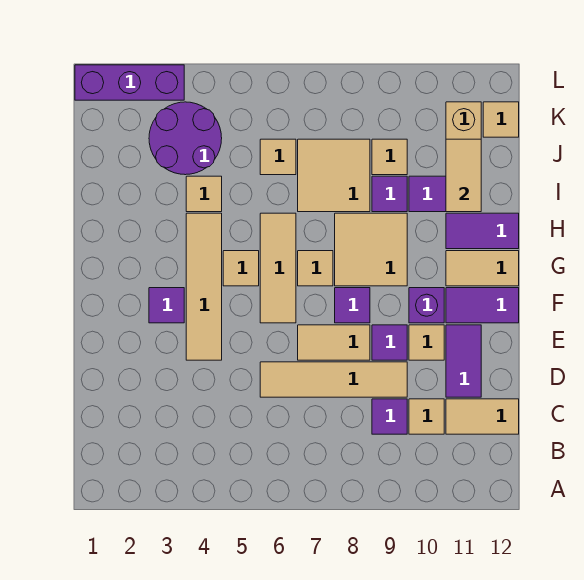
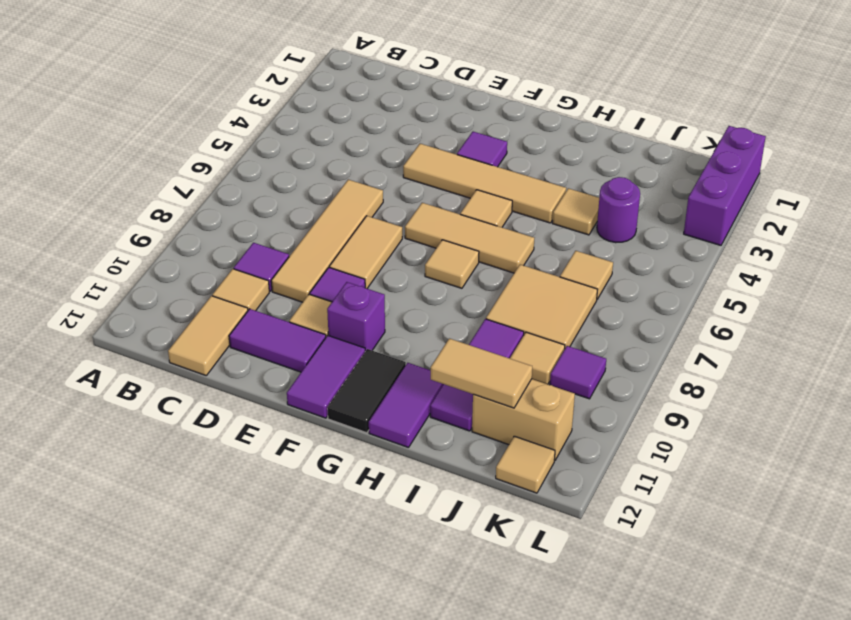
purple 1x1 tile [335,288,370,323] -> purple 1x1 tile moved to [550,346,606,399]
tan 2x2 tile [335,213,407,286] -> none
tan 1x2 tile [446,251,519,286] -> black 1x2 tile [327,349,406,433]
purple 2x2 round brick [149,102,222,175] -> purple 1x1 round brick [597,177,640,243]

